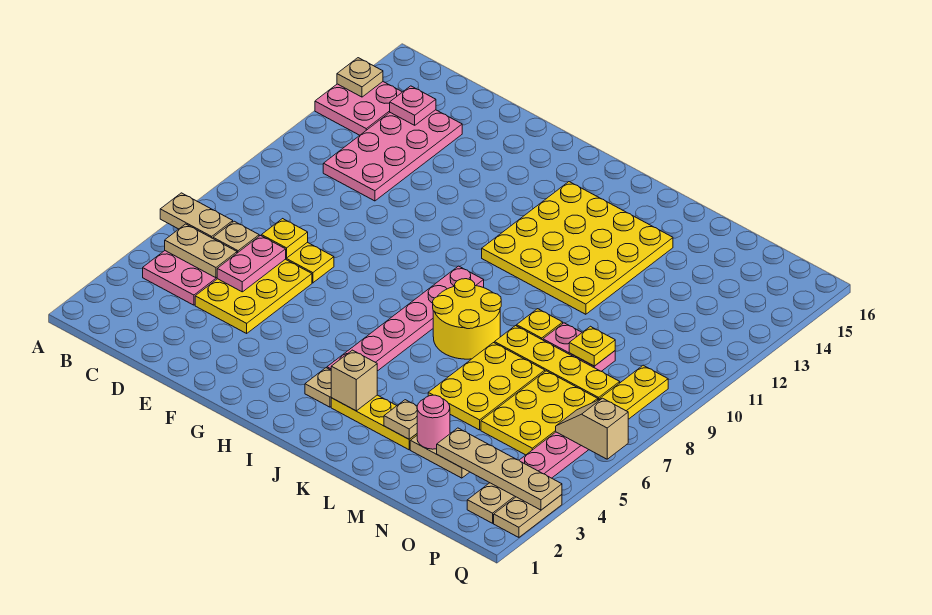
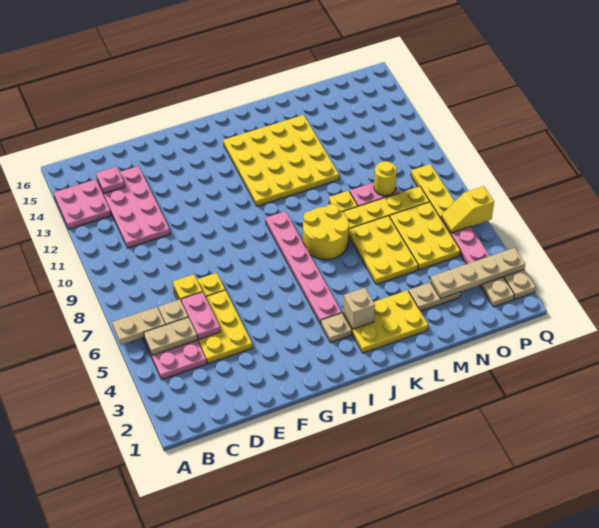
tan 1x1 plate [337,58,383,97] -> none
yellow 1x3 plate [331,395,417,450] -> yellow 2x3 plate [343,290,428,353]
tan 1x1 plate [384,400,417,439] -> none
pink 1x1 round brick [417,395,450,449] -> none
yellow 1x1 plate [569,326,615,366] -> yellow 1x1 round brick [374,161,397,196]
tan 1x2 slope [556,398,628,459] -> yellow 1x2 slope [441,186,494,233]

